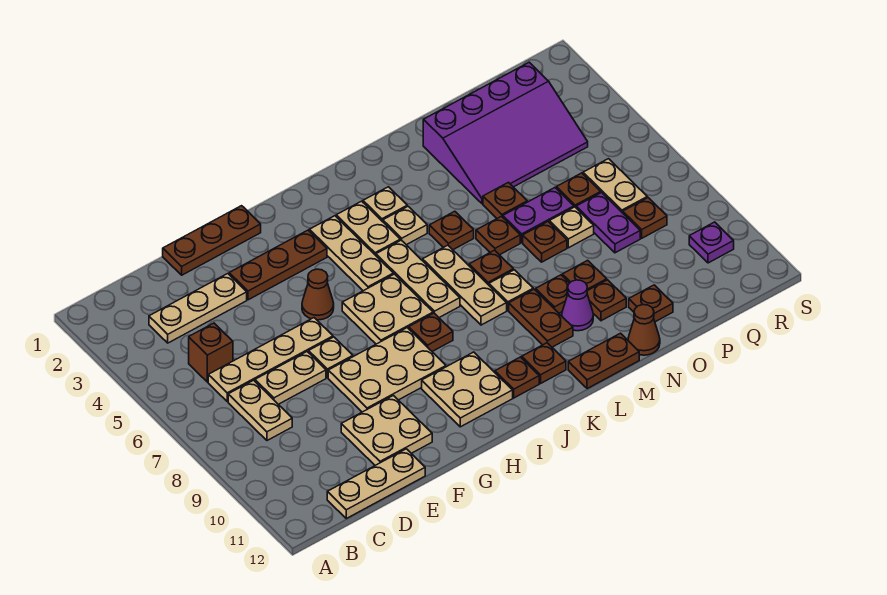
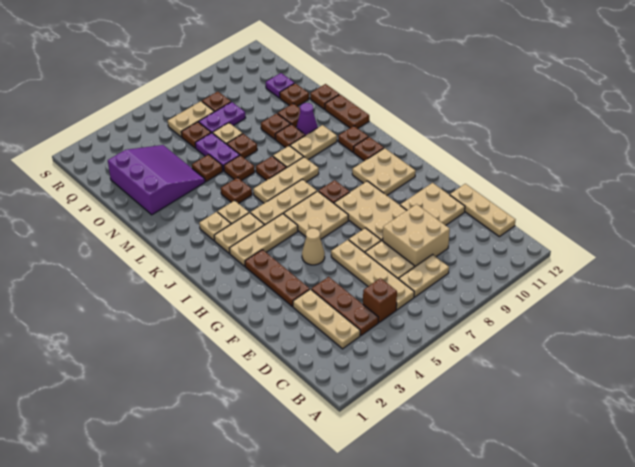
none -> tan 2x2 brick [383,204,450,266]
brown 1x3 plate [163,206,261,275] -> brown 1x3 plate moved to [311,277,379,335]
brown 1x1 cone [302,269,334,320] -> tan 1x1 cone [302,228,325,265]
brown 1x2 plate [509,289,573,347] -> tan 1x2 plate [290,125,337,160]
purple 3x4 slope [423,62,588,204] -> purple 3x3 slope [108,145,205,215]
brown 1x1 cone [628,305,660,355] -> brown 1x1 plate [310,84,339,109]
purple 1x1 plate [689,222,734,263] -> purple 1x1 plate moved to [266,73,295,98]

